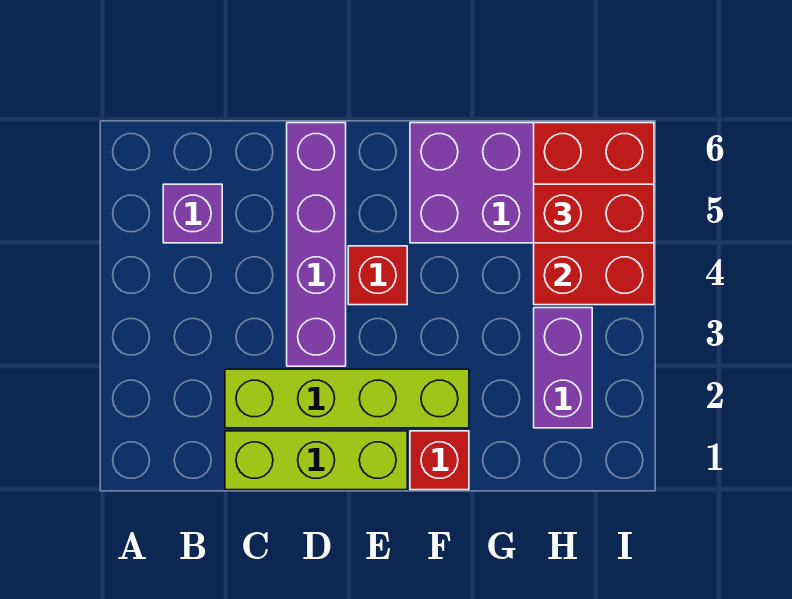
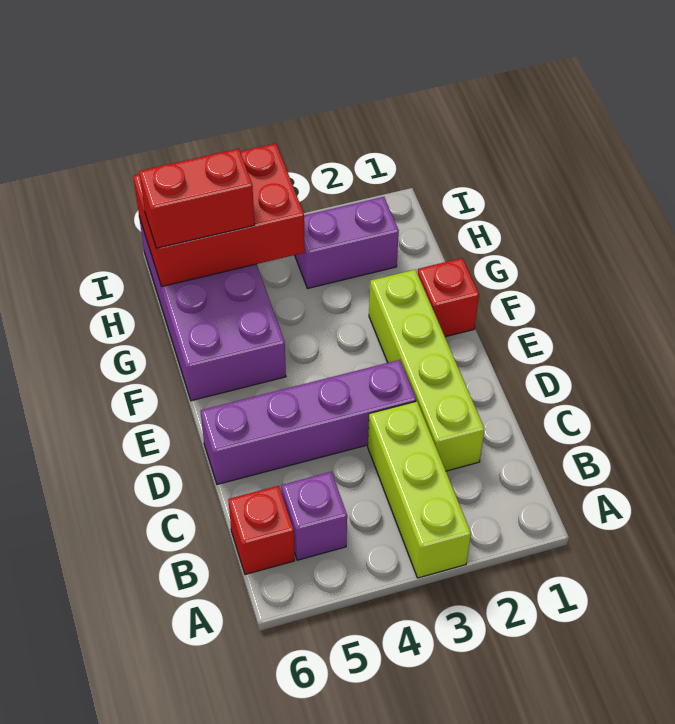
lime 1x3 brick [225,431,407,490] -> lime 1x3 brick moved to [368,401,471,578]
red 1x1 brick [348,246,407,305] -> red 1x1 brick moved to [228,486,295,574]
red 1x2 brick [534,184,654,243] -> red 1x2 brick turned to [139,149,255,248]

